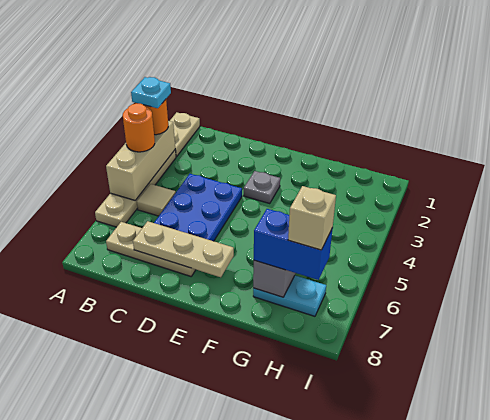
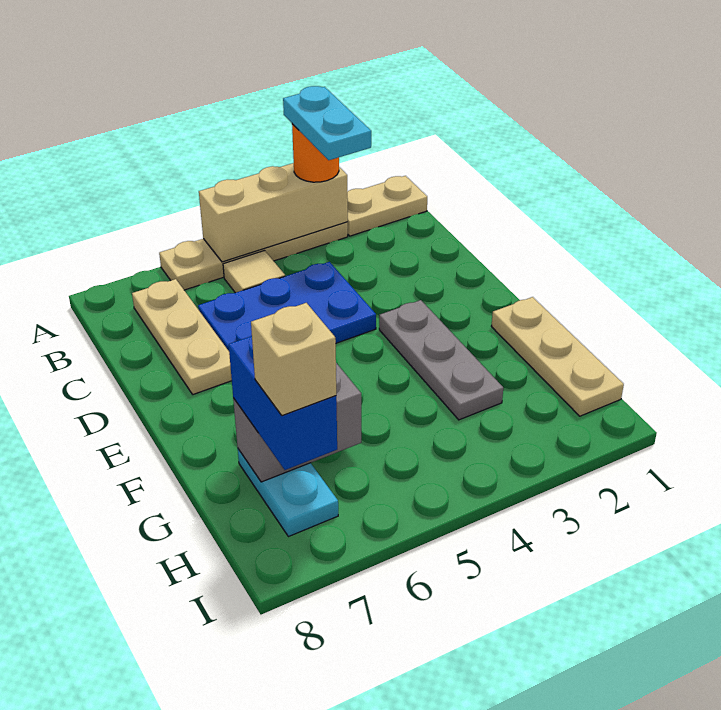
cyan 1x1 plate [131,77,171,108] -> cyan 1x2 plate [283,86,371,160]
orange 1x1 round brick [123,103,155,152] -> none
tan 1x3 plate [133,221,234,277] -> tan 1x3 plate moved to [491,297,624,416]
grey 1x1 plate [244,171,280,204] -> grey 1x3 plate [379,300,503,420]

